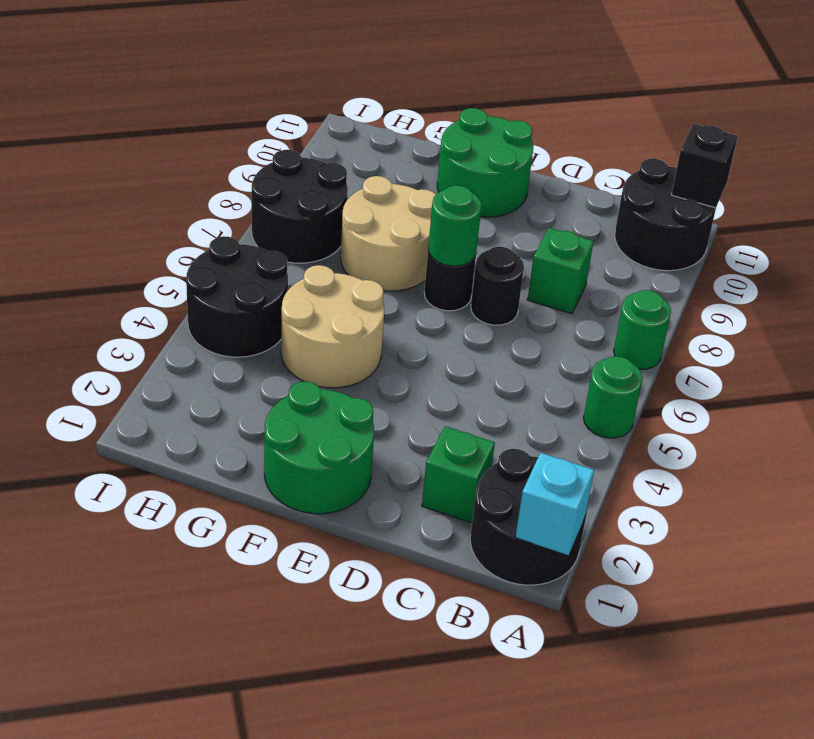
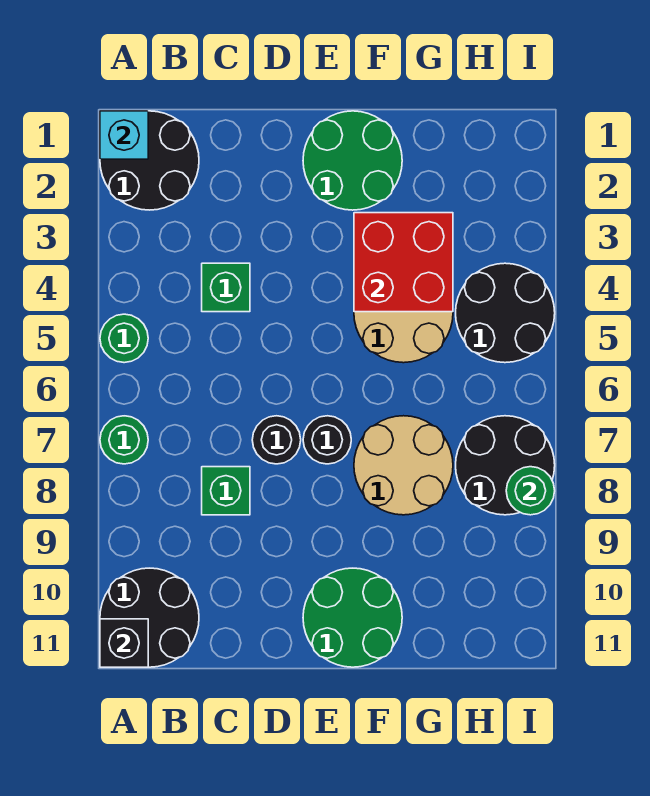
green 1x1 brick [422,426,495,523] -> green 1x1 brick moved to [202,263,250,312]
green 1x1 round brick [428,185,482,266] -> green 1x1 round brick moved to [506,467,555,515]
none -> red 2x2 brick [354,213,453,312]

